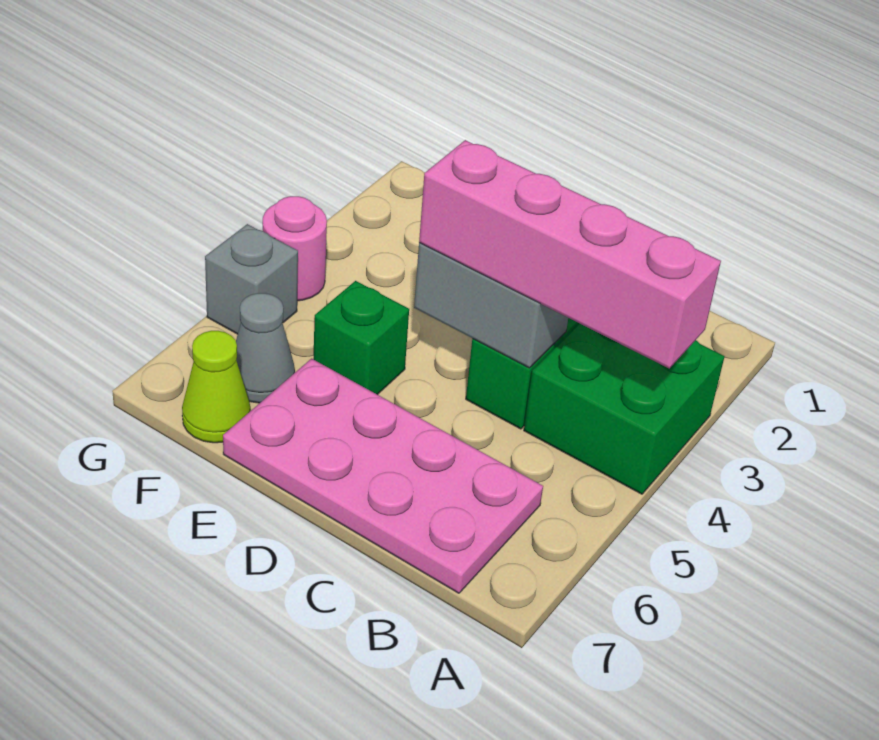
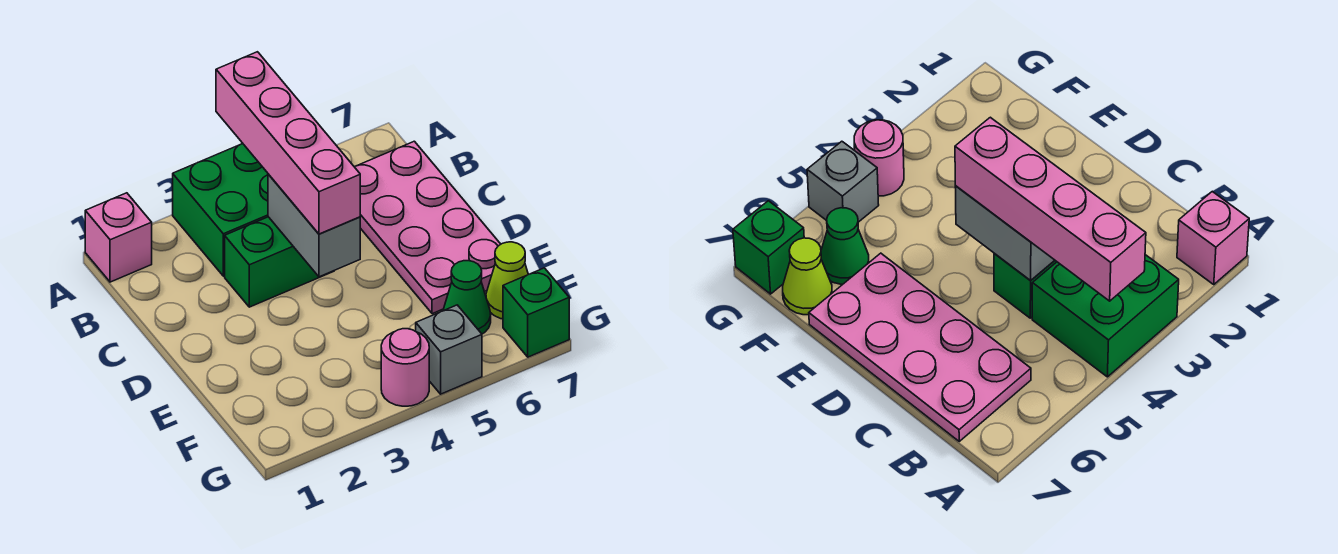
none -> pink 1x1 brick [85,193,152,282]
green 1x1 brick [313,281,409,395] -> green 1x1 brick moved to [503,268,569,357]
grey 1x1 cone [236,293,295,403] -> green 1x1 cone [443,261,491,334]

